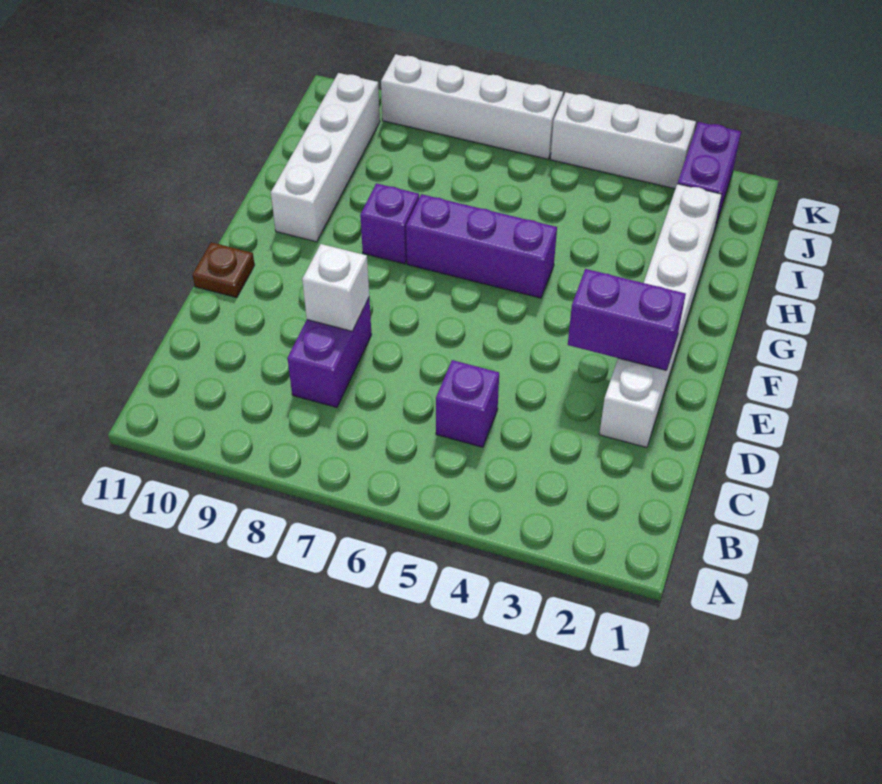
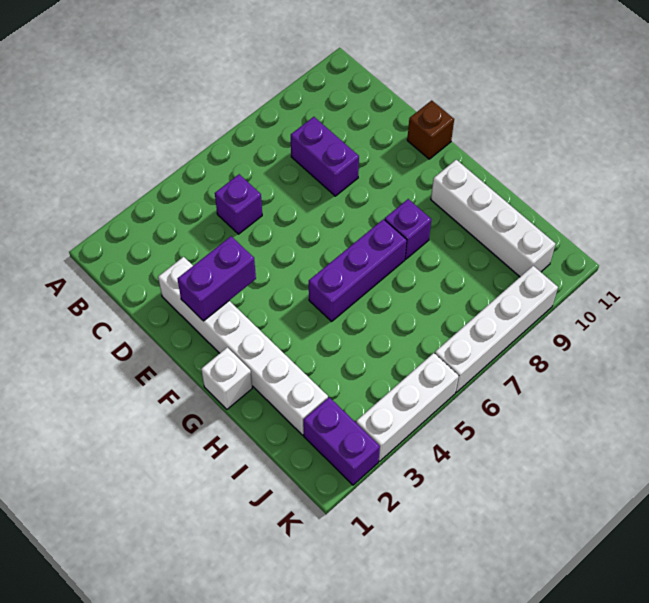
white 1x1 brick [302,244,369,331] -> white 1x1 brick moved to [201,347,252,409]
brown 1x1 plate [192,242,255,298] -> brown 1x1 brick [407,100,454,159]

